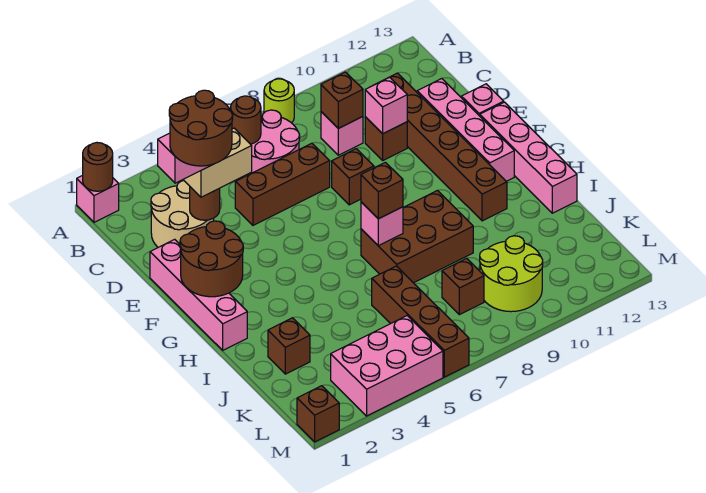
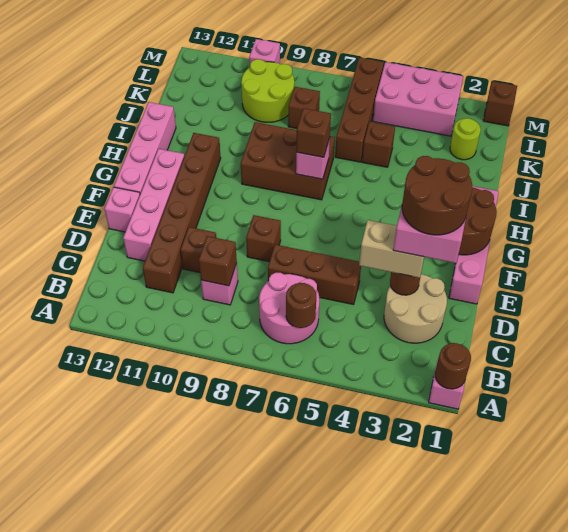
lime 1x1 round brick [264,79,294,123] -> lime 1x1 round brick moved to [450,118,481,160]
pink 1x1 brick [365,77,407,134] -> pink 1x1 brick moved to [249,39,280,64]
brown 1x1 brick [268,318,310,374] -> brown 1x1 brick moved to [362,122,395,167]

